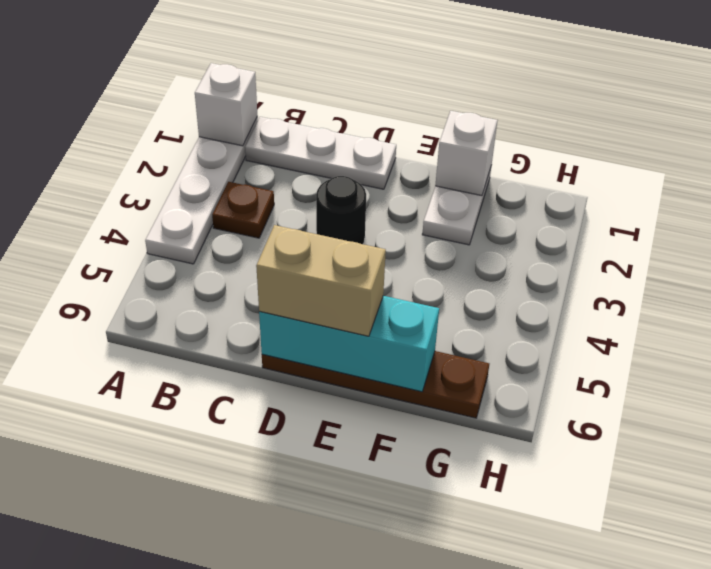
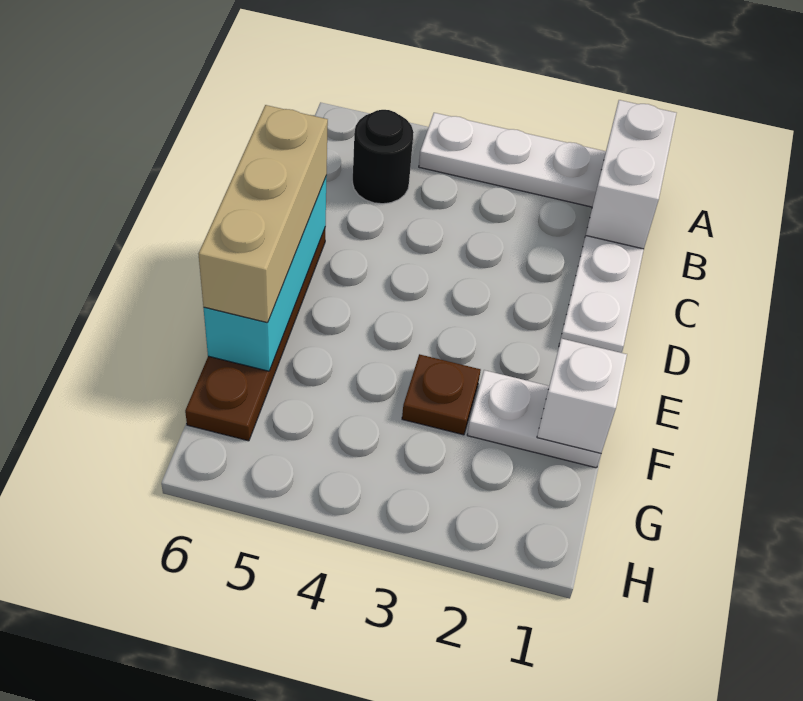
white 1x1 brick [195,63,257,146] -> white 1x2 brick [586,100,676,249]
brown 1x1 plate [212,182,274,238] -> brown 1x1 plate moved to [402,354,481,435]
black 1x1 round brick [316,176,366,244] -> black 1x1 round brick moved to [352,110,414,204]
tan 1x2 brick [256,225,386,336] -> tan 1x3 brick [199,105,328,323]

